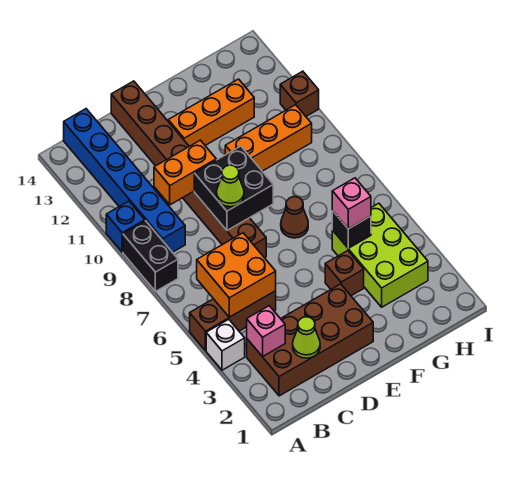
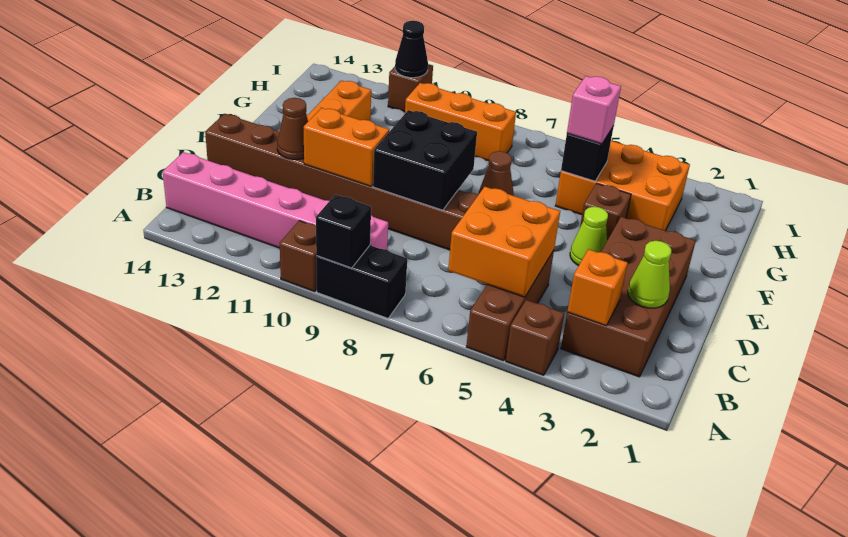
white 1x1 brick [206,319,245,370] -> brown 1x1 brick [506,300,564,375]
none -> black 1x1 brick [316,195,371,268]
blue 1x1 brick [106,201,145,252] -> brown 1x1 brick [280,221,317,292]
pink 1x1 brick [247,306,285,357] -> orange 1x1 brick [567,249,628,326]
blue 1x6 brick [64,109,185,252] -> pink 1x6 brick [163,152,388,250]
orange 1x2 brick [154,140,216,205] -> orange 1x2 brick turned to [304,108,389,186]
lime 1x1 cone [216,165,244,207] -> lime 1x1 cone moved to [570,207,608,266]
none -> brown 1x1 cone [277,98,308,159]
orange 1x3 brick [225,105,312,171] -> orange 1x3 brick turned to [405,83,516,161]
lime 2x3 brick [332,203,428,307] -> orange 2x3 brick [555,141,690,231]
none -> black 1x1 cone [395,21,428,78]

